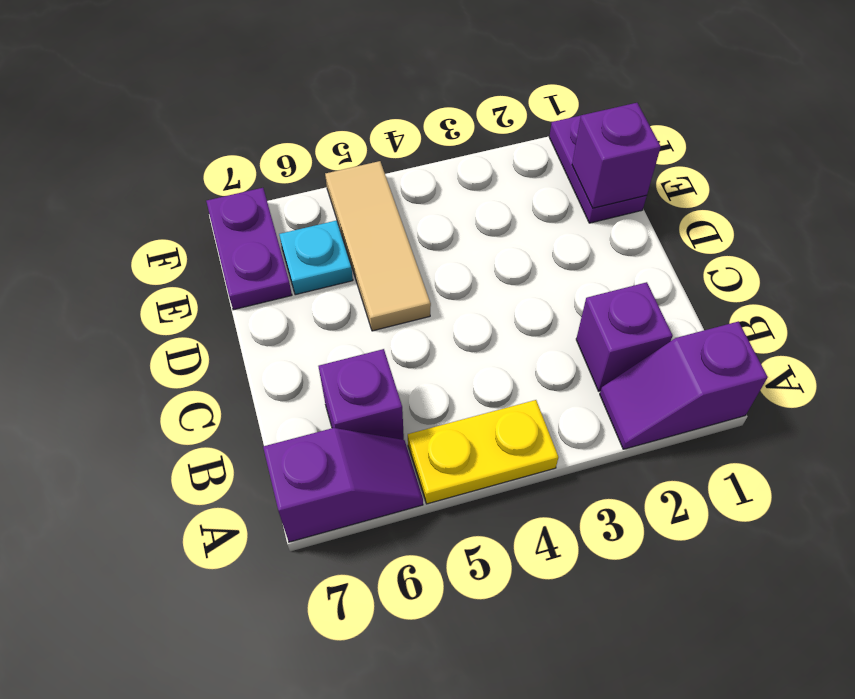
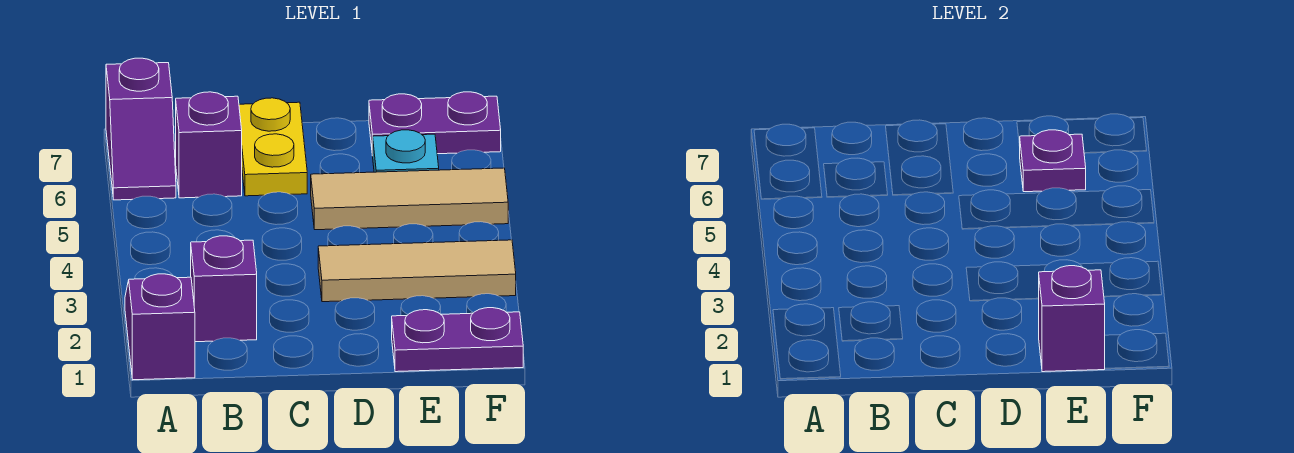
yellow 1x2 plate [408,400,559,504] -> yellow 1x2 plate moved to [239,98,307,196]
none -> tan 1x3 tile [318,240,516,302]
none -> purple 1x1 plate [1019,130,1086,192]

